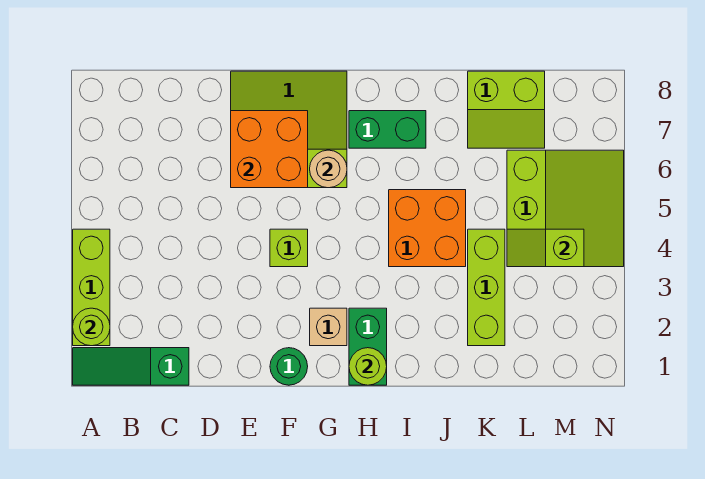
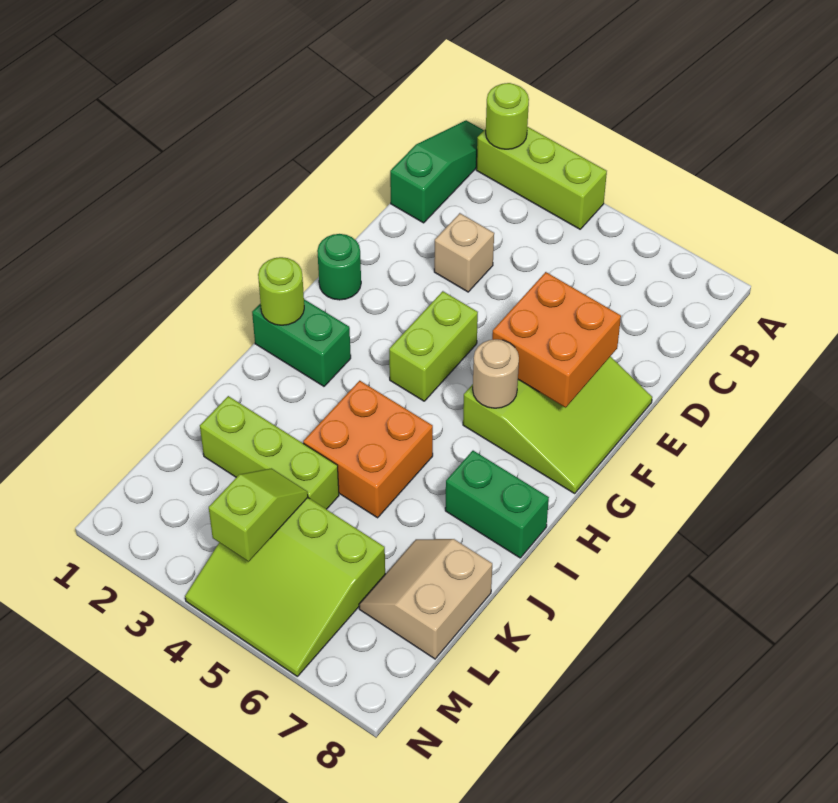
lime 1x1 brick [270,229,308,267] -> lime 1x2 brick [389,291,478,401]
tan 1x1 brick [310,308,347,346] -> tan 1x1 brick moved to [434,213,494,292]
green 1x2 brick [349,111,426,148] -> green 1x2 brick turned to [445,451,549,558]
lime 2x2 slope [468,71,545,148] -> tan 2x2 slope [359,539,492,659]

